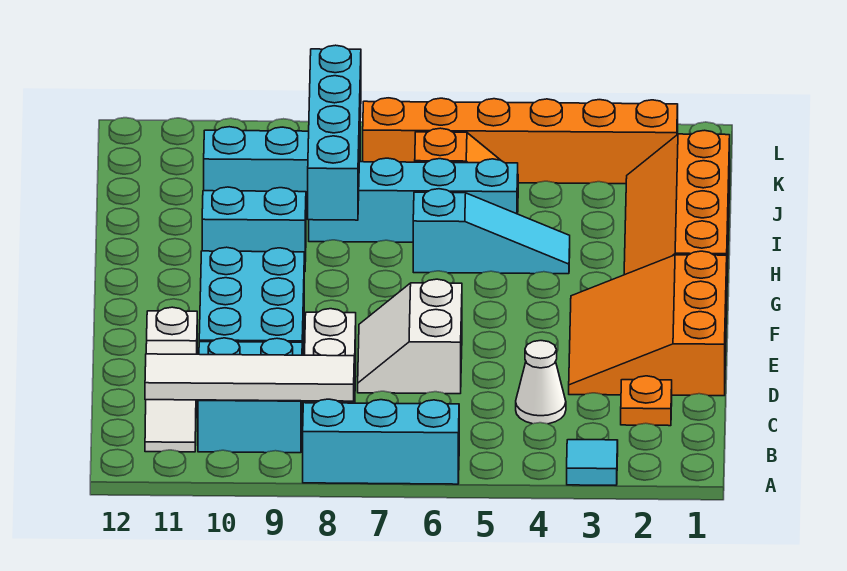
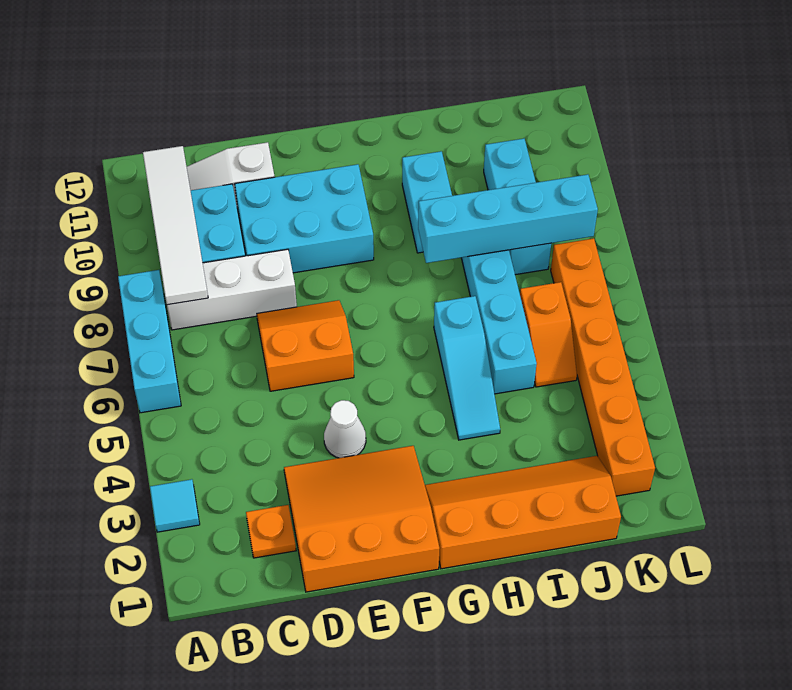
white 1x1 cone [516,341,566,424] -> white 1x1 cone moved to [324,400,366,458]
white 2x2 slope [358,279,462,394] -> orange 2x2 slope [257,300,354,391]

